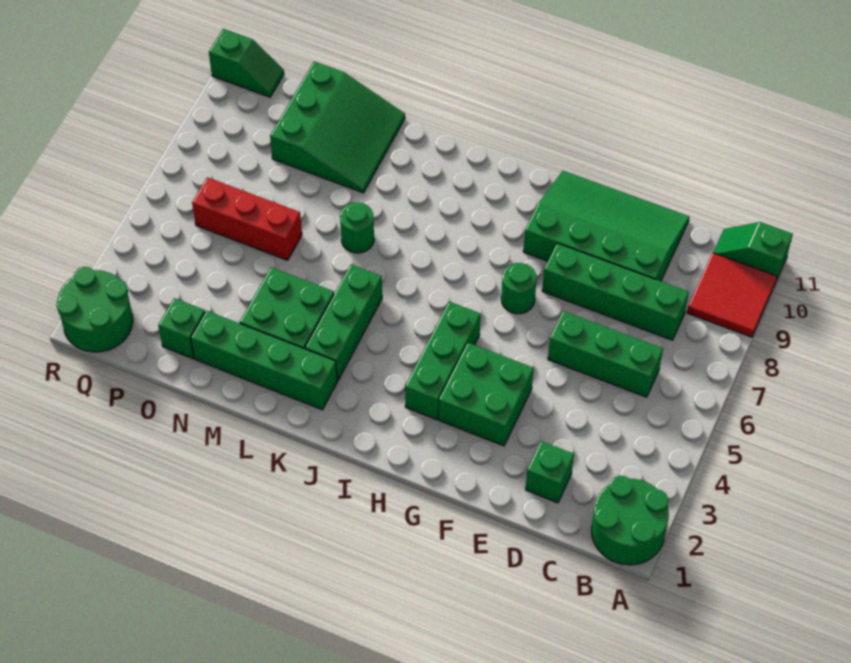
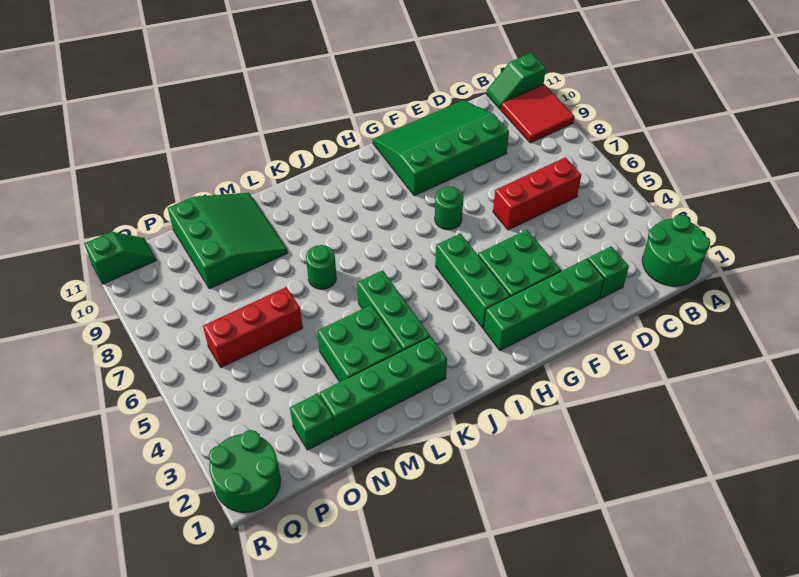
green 1x3 brick [548,311,663,397] -> red 1x3 brick [493,157,581,230]
green 1x4 brick [542,243,689,340] -> green 1x4 brick moved to [484,259,604,351]

